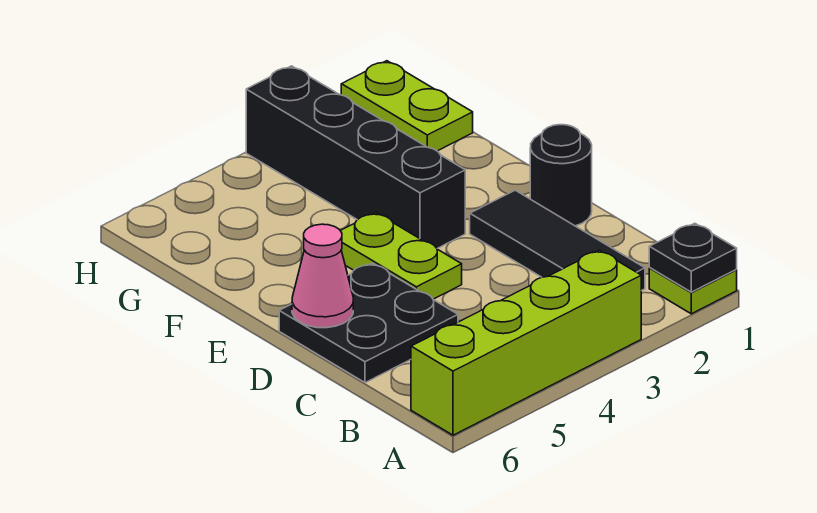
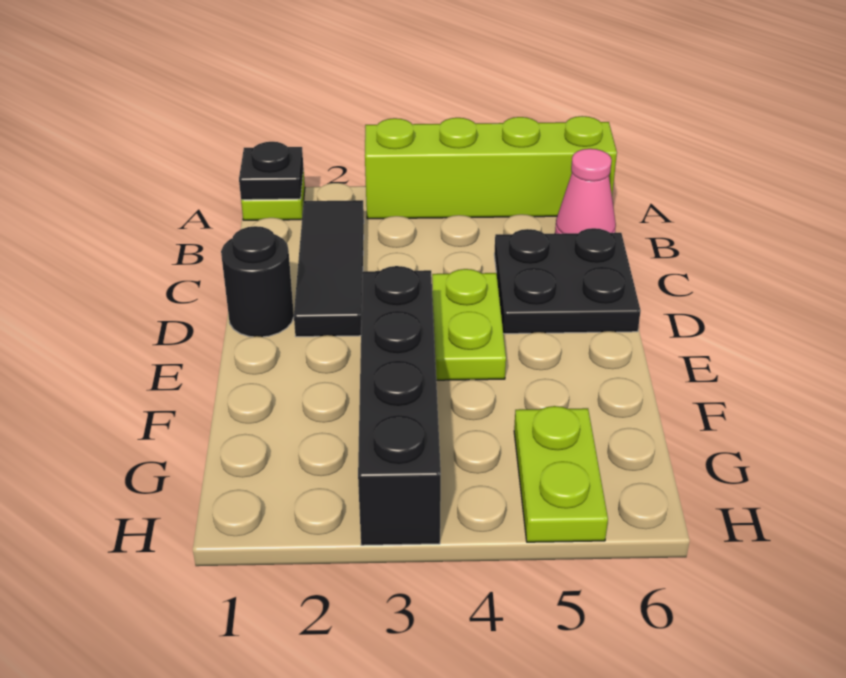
pink 1x1 cone [292,224,353,328] -> pink 1x1 cone moved to [555,149,616,234]
lime 1x2 plate [341,61,473,151] -> lime 1x2 plate moved to [514,406,608,542]

